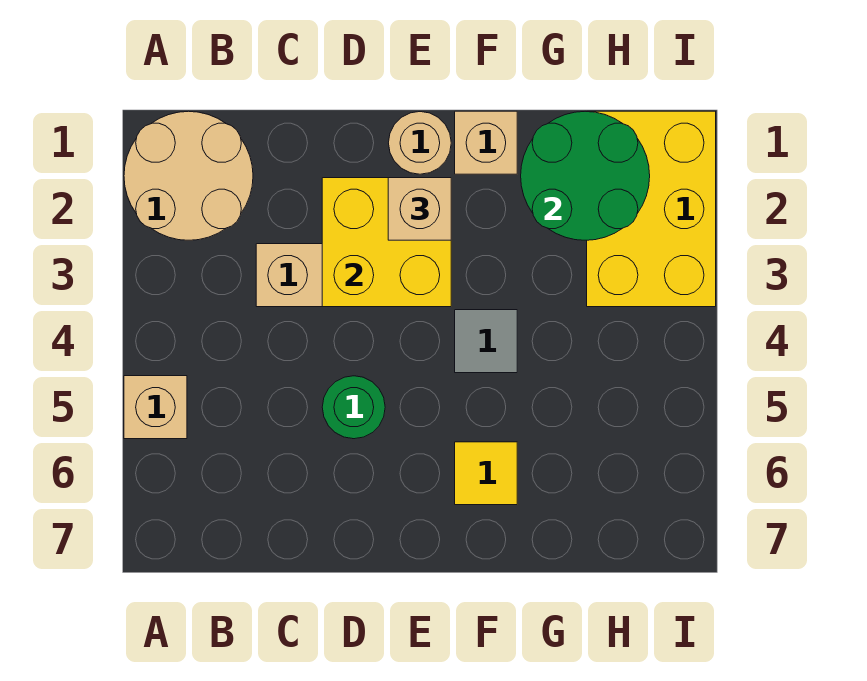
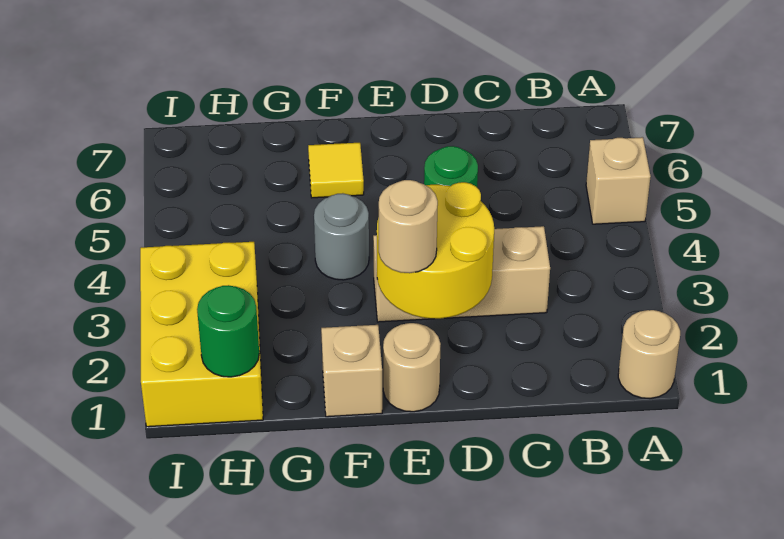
tan 2x2 round brick [124,111,253,240] -> tan 1x1 round brick [618,310,680,398]
yellow 2x2 brick [322,178,451,307] -> yellow 2x2 round brick [377,182,494,319]
tan 1x1 brick [388,178,451,240] -> tan 1x1 round brick [378,180,438,273]
grey 1x1 tile [455,310,517,373] -> grey 1x1 round brick [314,193,369,280]
green 2x2 round brick [521,111,650,240] -> green 1x1 round brick [197,285,259,377]

